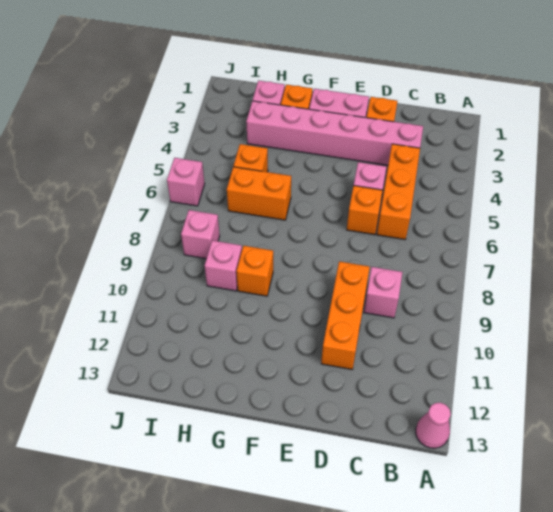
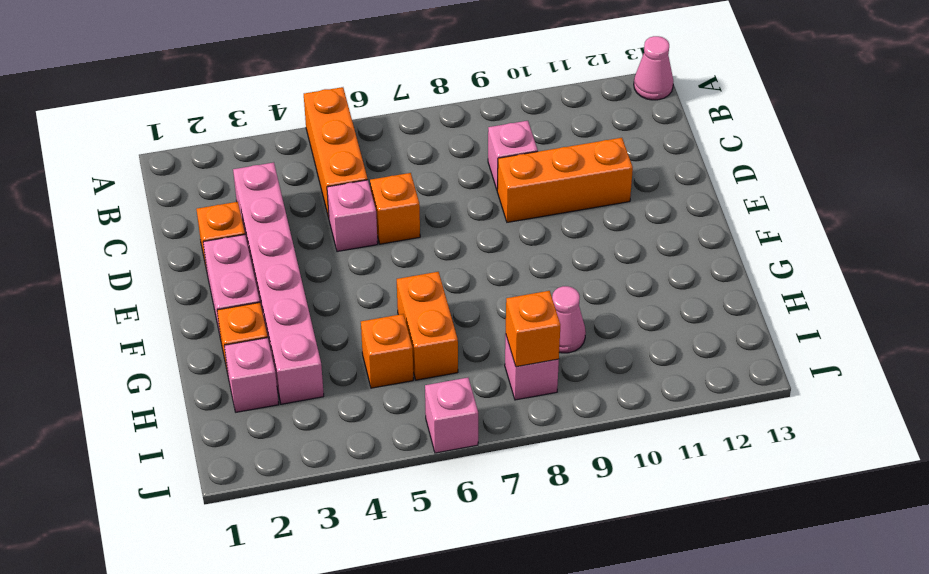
orange 1x3 brick [377,144,420,239] -> orange 1x3 brick turned to [304,87,368,218]
orange 1x1 brick [237,246,273,296] -> orange 1x1 brick moved to [506,291,560,367]
pink 1x1 brick [205,240,242,291] -> pink 1x1 cone [552,286,586,353]

